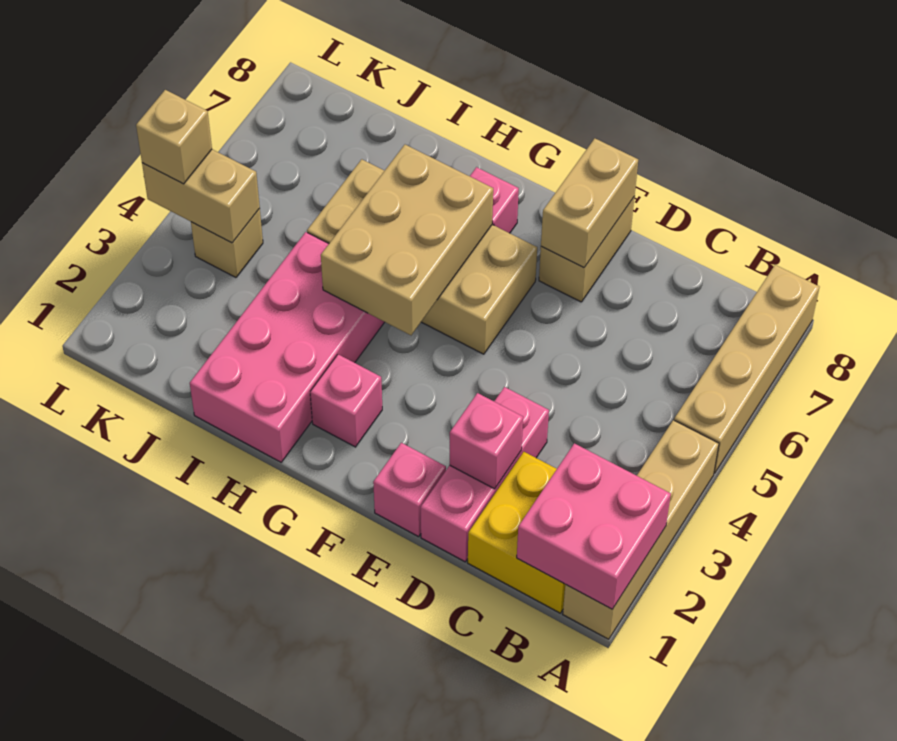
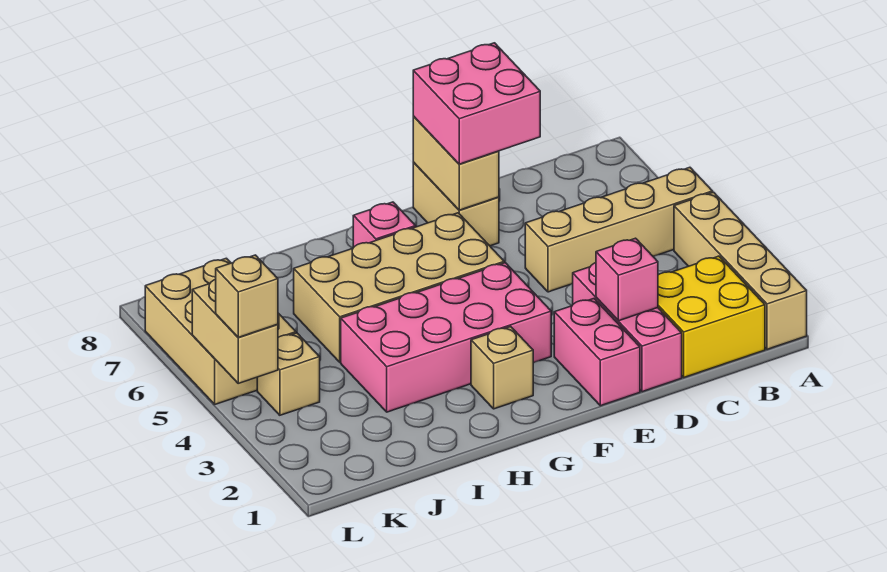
pink 2x2 brick [517,443,671,609] -> pink 2x2 brick moved to [413,43,540,164]
tan 1x4 brick [674,265,820,473] -> tan 1x4 brick turned to [525,167,713,292]
pink 1x1 brick [373,443,446,537] -> pink 1x2 brick [554,299,640,406]
pink 1x1 brick [310,354,382,447] -> tan 1x1 brick [471,327,533,409]
tan 2x3 brick [321,145,493,335] -> tan 2x3 brick moved to [145,258,296,404]
pink 2x4 brick [190,232,384,462] -> pink 2x4 brick turned to [341,263,551,412]
tan 1x2 brick [142,149,260,243] -> tan 1x2 brick turned to [192,279,278,383]

